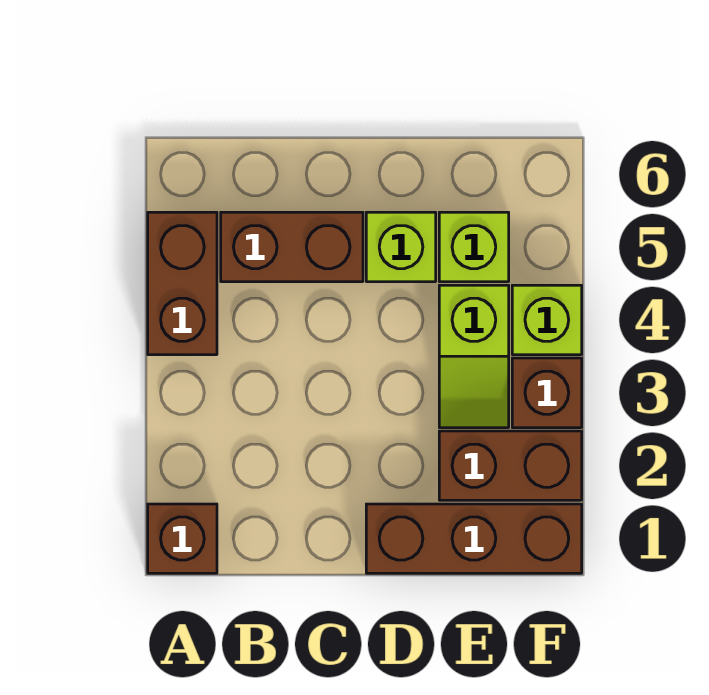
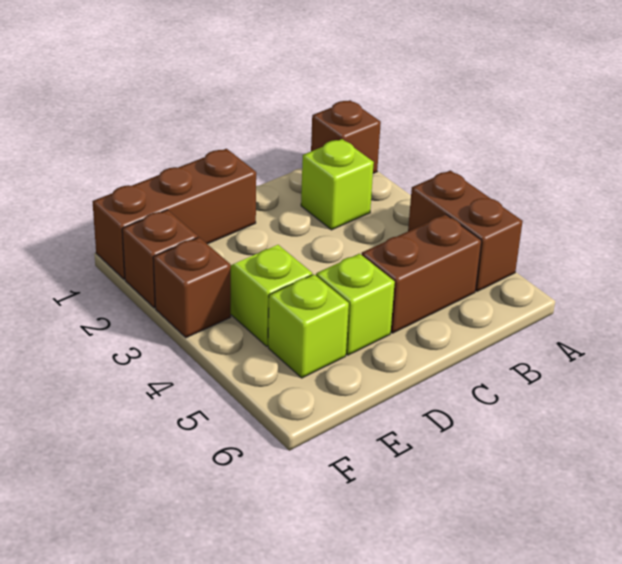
brown 1x2 brick [439,431,582,500] -> brown 1x1 brick [122,210,198,308]
lime 1x1 brick [512,285,582,355] -> lime 1x1 brick moved to [301,139,374,230]

